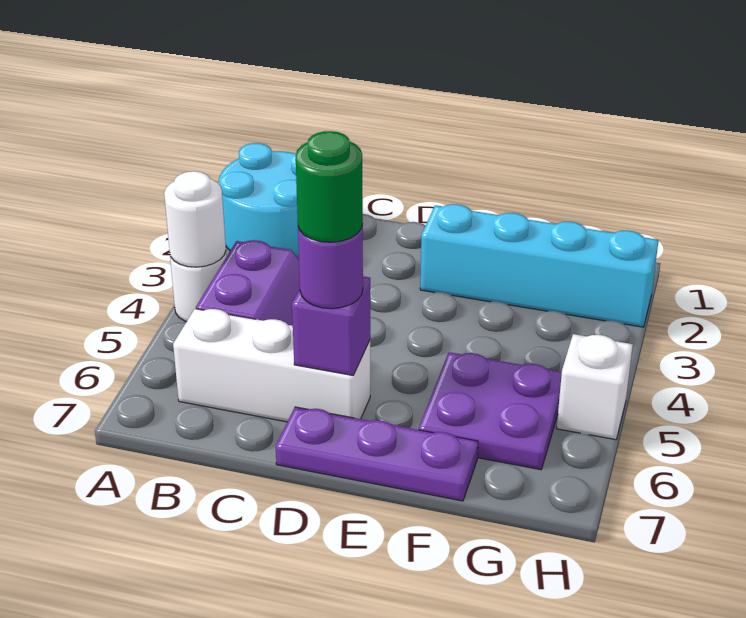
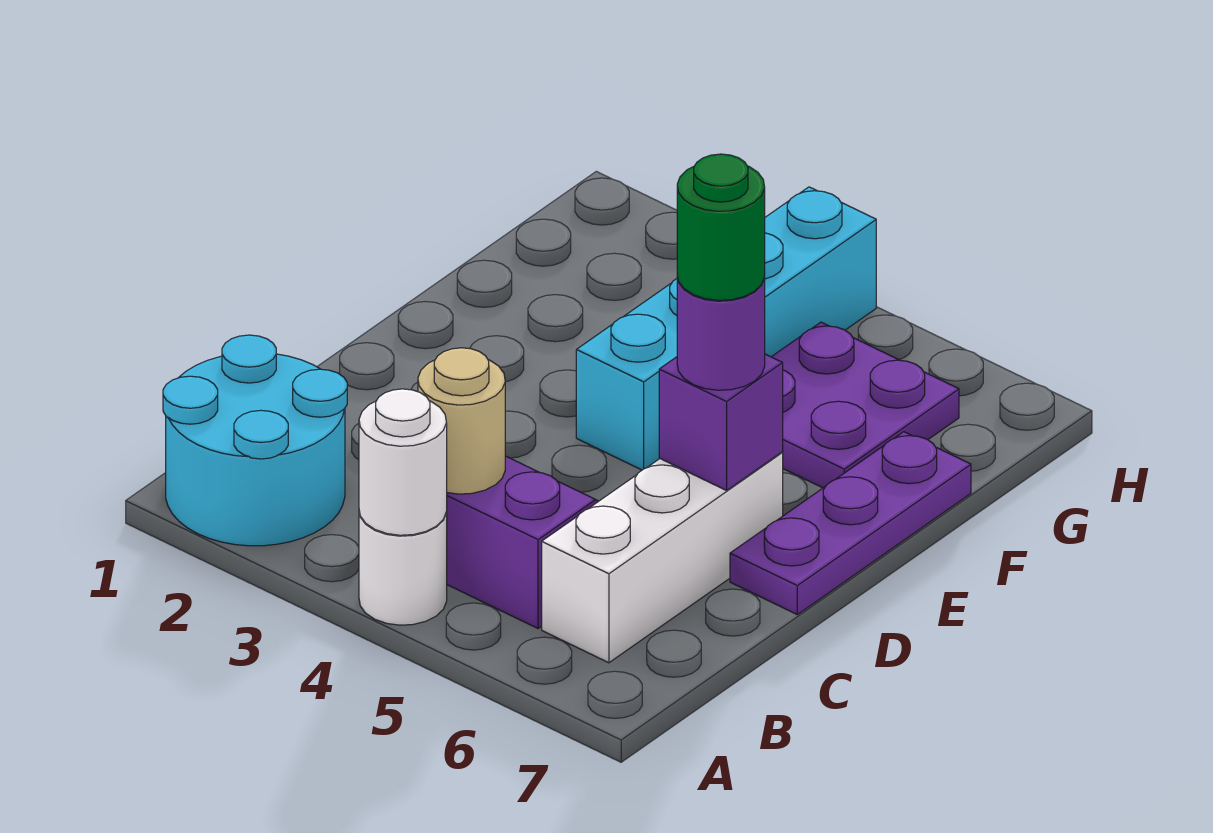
none -> tan 1x1 round brick [418,348,505,494]
cyan 1x4 brick [420,204,659,327] -> cyan 1x4 brick moved to [576,187,876,470]
white 1x1 brick [557,334,633,440] -> none

